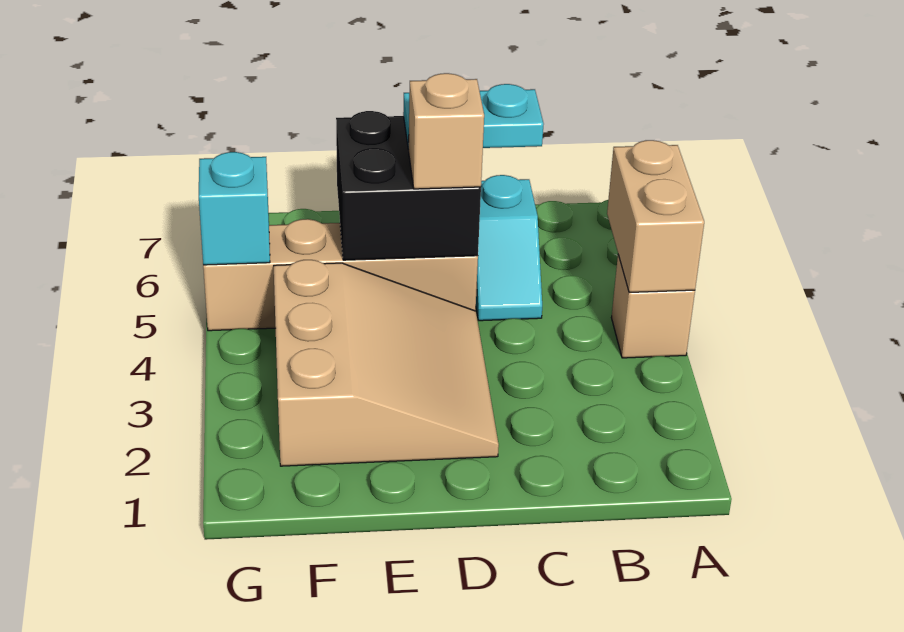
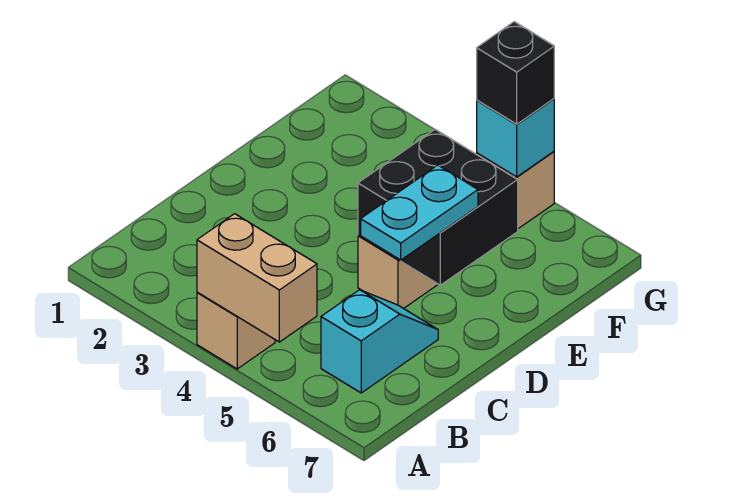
cyan 1x2 slope [476,175,542,321] -> cyan 1x2 slope turned to [321,290,438,393]
tan 3x3 slope [274,260,499,466] -> none
tan 1x1 brick [409,73,484,189] -> none
none -> black 1x1 brick [477,22,554,124]

